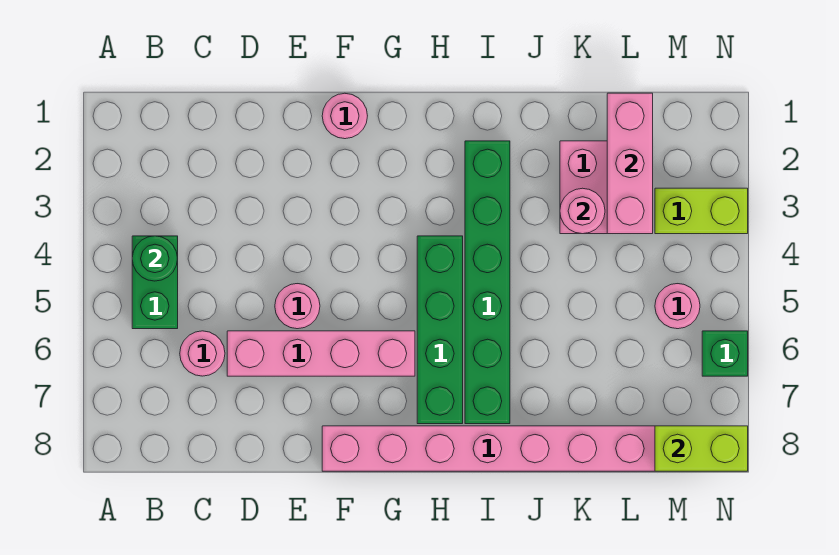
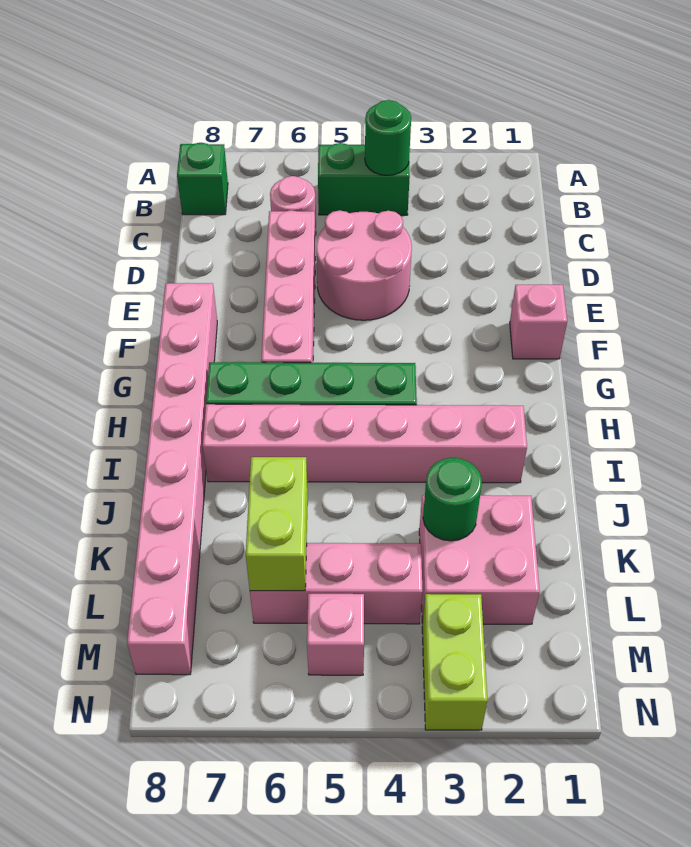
pink 1x1 round brick [275,284,320,329] -> pink 2x2 round brick [316,210,412,320]
pink 1x1 round brick [322,93,367,139] -> pink 1x1 brick [510,284,567,359]
green 1x6 brick [465,141,510,424] -> pink 1x6 brick [203,404,527,483]
pink 1x1 round brick [560,188,605,234] -> green 1x1 round brick [423,458,482,541]
pink 1x3 brick [607,93,653,234] -> pink 1x3 brick moved to [250,543,423,624]
pink 1x1 round brick [655,284,700,329] -> pink 1x1 brick [307,594,364,675]
lime 1x2 brick [655,426,748,471] -> lime 1x2 brick moved to [246,457,308,591]
green 1x1 brick [702,331,748,376] -> green 1x1 brick moved to [177,143,228,215]

